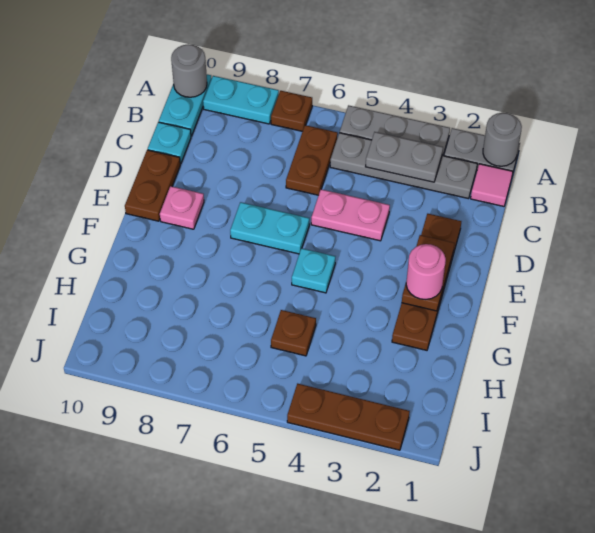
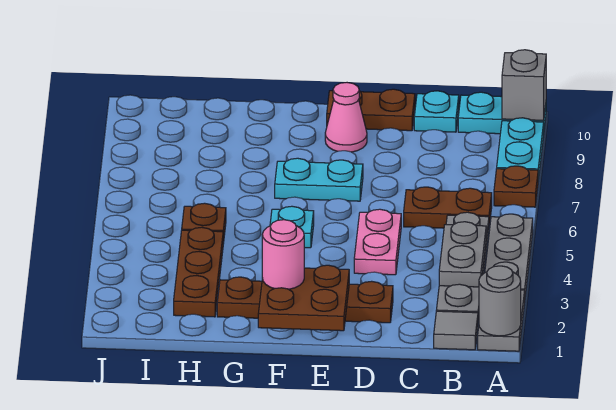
grey 1x1 round brick [171,45,207,97] -> grey 1x1 brick [502,50,546,120]
pink 1x1 tile [471,164,513,206] -> grey 1x1 tile [434,311,478,350]
brown 1x2 plate [402,235,454,311] -> brown 2x2 plate [258,265,349,331]
cyan 1x2 plate [230,202,309,254] -> cyan 1x2 plate turned to [275,158,363,201]
pink 1x1 plate [160,186,204,229] -> pink 1x1 cone [325,83,367,152]
brown 1x3 plate [287,384,410,450] -> brown 1x3 plate moved to [174,227,223,317]

